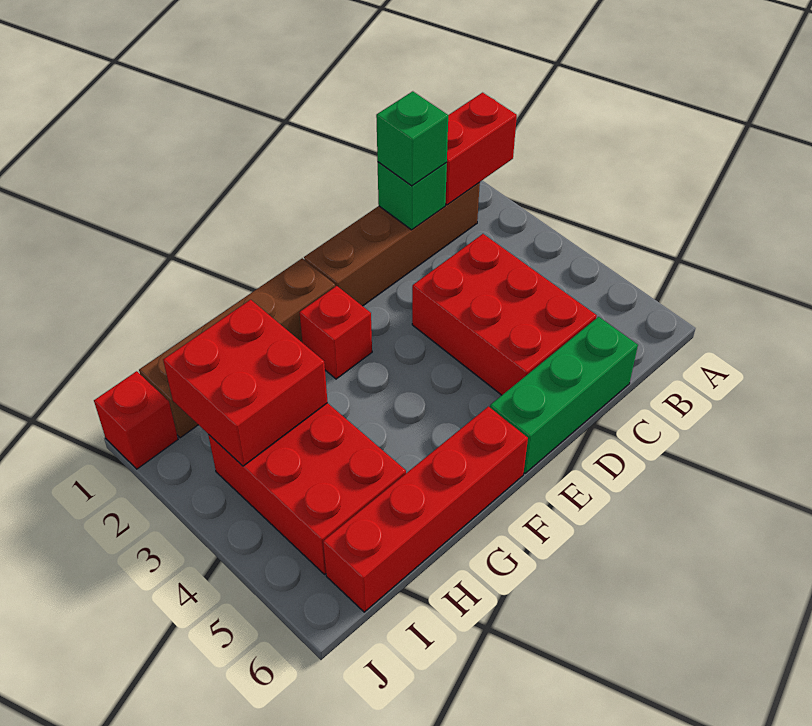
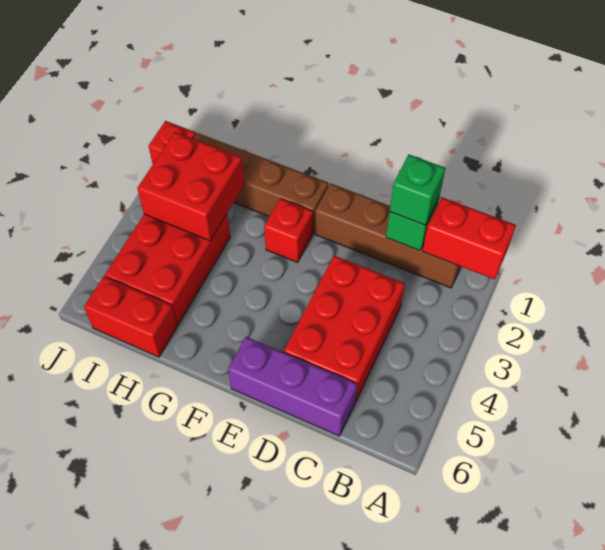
green 1x3 brick [490,317,638,473] -> purple 1x3 brick [228,337,357,436]
red 1x4 brick [323,407,528,612] -> red 1x2 brick [84,277,177,357]

